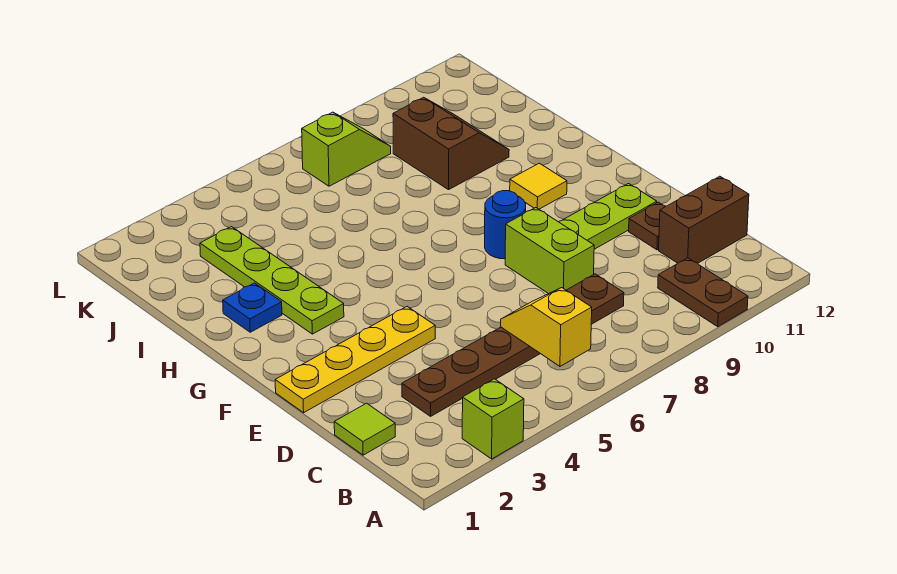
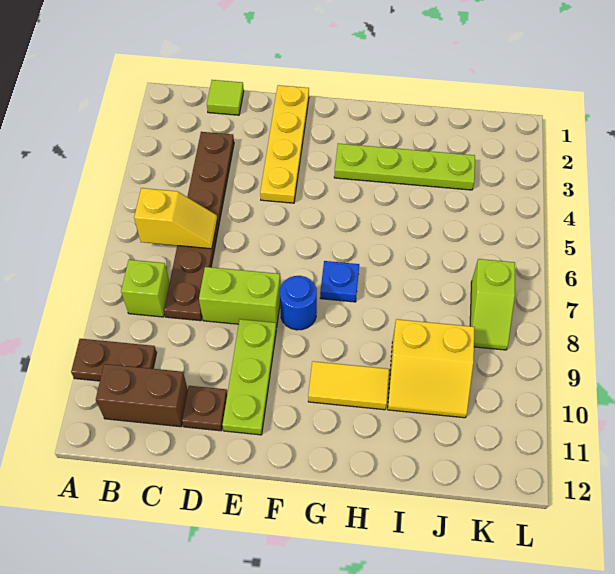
lime 1x1 brick [462,379,524,459] -> lime 1x1 brick moved to [121,260,170,317]
brown 1x2 brick [659,176,749,263] -> brown 1x2 brick turned to [96,364,188,427]
yellow 1x1 tile [510,163,567,209] -> yellow 1x2 tile [308,361,389,410]
blue 1x1 plate [223,283,282,332] -> blue 1x1 plate moved to [320,261,359,302]
brown 2x2 slope [393,97,509,190] -> yellow 2x2 slope [388,319,474,418]

